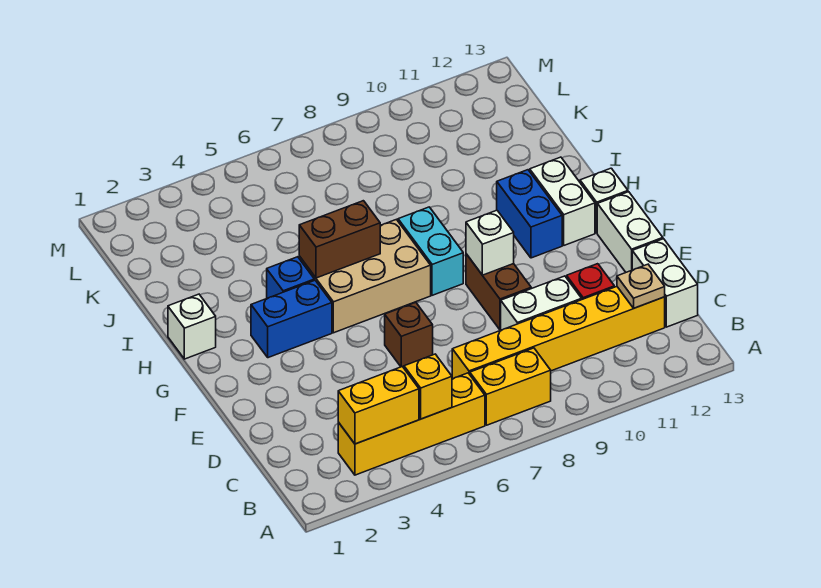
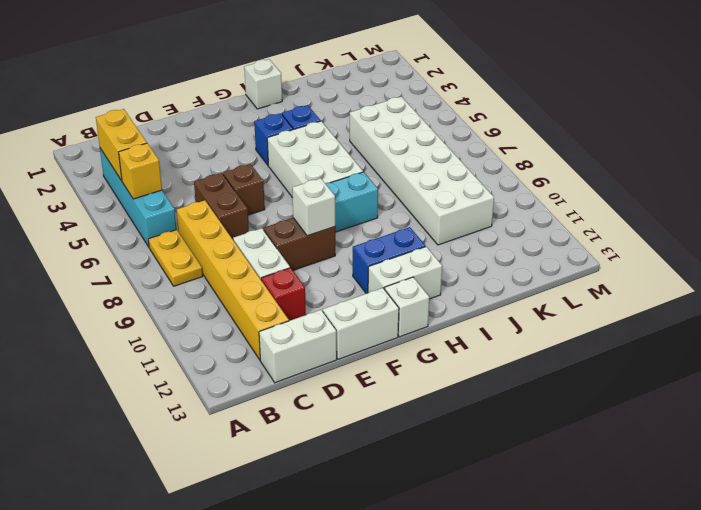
yellow 1x4 brick [338,373,485,475] -> cyan 1x4 brick [100,148,176,247]
yellow 1x2 brick [470,348,551,425] -> yellow 1x2 plate [148,230,203,286]
tan 1x1 plate [617,264,665,308] -> none
blue 1x2 brick [251,280,332,358] -> blue 1x1 brick [254,113,293,165]
tan 2x3 brick [299,219,431,333] -> white 2x3 brick [267,121,363,198]
brown 1x2 brick [299,201,380,278] -> brown 1x2 brick moved to [194,173,249,239]
none -> white 2x6 brick [350,97,494,245]

